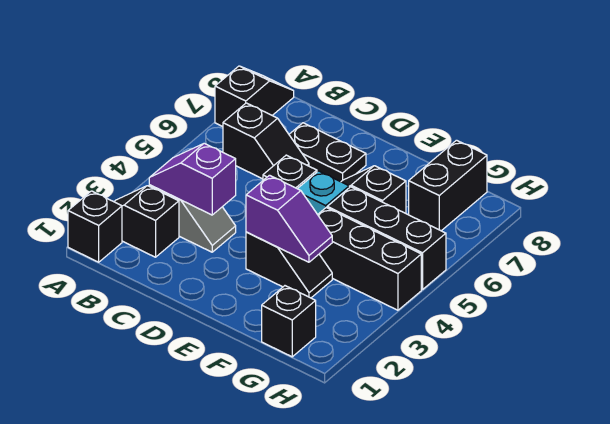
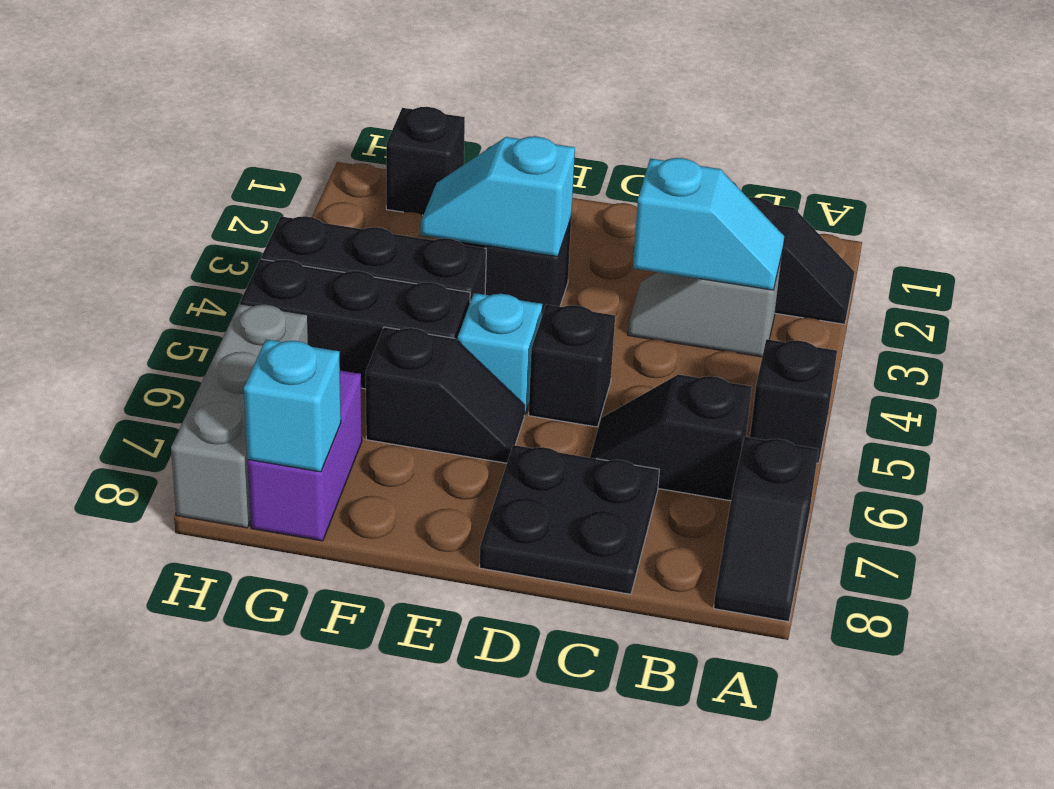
black 1x1 brick [68,191,122,262] -> black 1x1 brick moved to [750,339,837,463]
purple 1x2 slope [149,143,236,215] -> cyan 1x2 slope [633,158,784,290]
black 1x2 plate [289,123,366,182] -> black 2x2 plate [479,445,659,594]
purple 1x2 slope [246,175,332,262] -> cyan 1x2 slope [420,136,575,257]
black 1x2 brick [409,140,487,231] -> purple 1x2 brick [248,370,362,541]
none -> cyan 1x1 brick [244,339,341,472]
none -> grey 1x3 brick [171,304,309,528]

